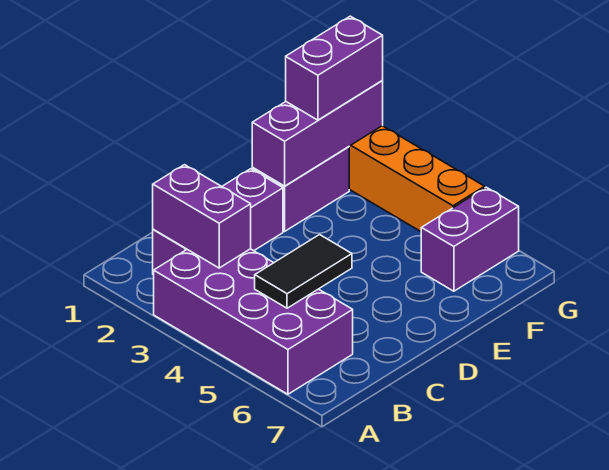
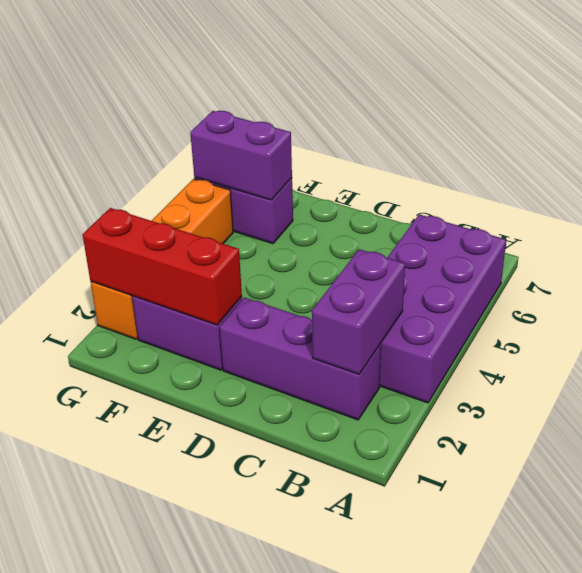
black 1x2 tile [255,235,352,308] -> none
purple 1x3 brick [252,81,383,186] -> red 1x3 brick [83,208,242,325]
purple 1x2 brick [286,16,383,120] -> purple 1x2 brick moved to [190,111,292,200]

